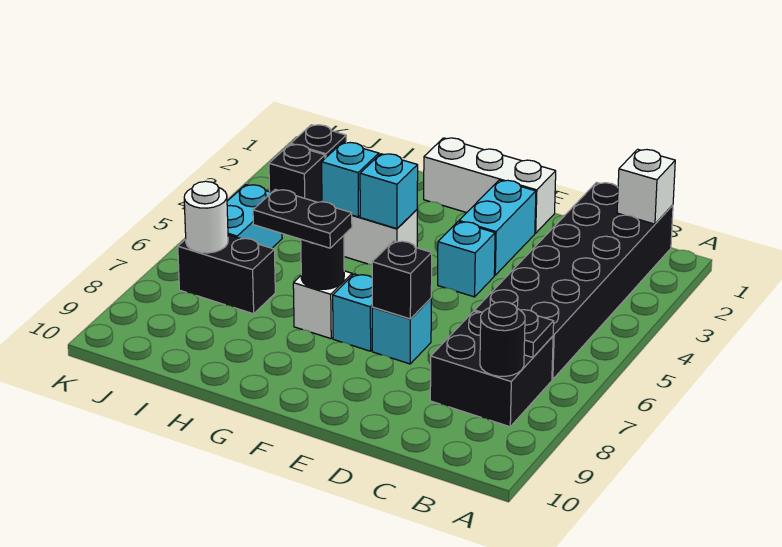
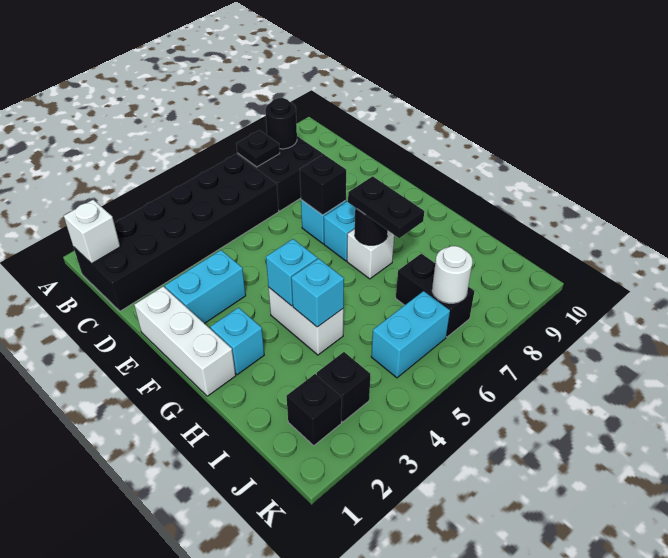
cyan 1x1 brick [438,222,495,297] -> cyan 1x1 brick moved to [210,308,264,375]

